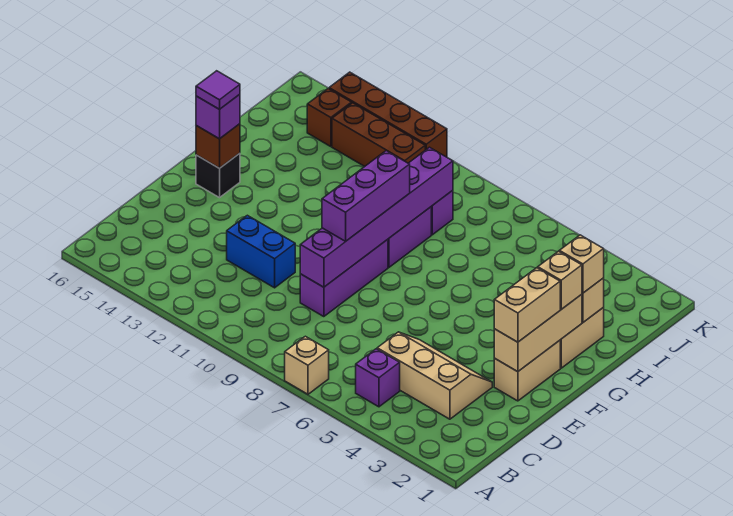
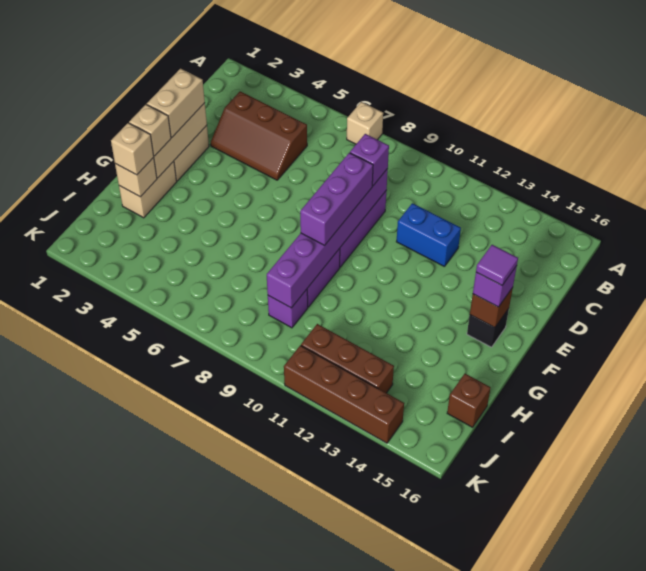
purple 1x1 brick [356,349,400,407] -> purple 1x1 brick moved to [350,134,389,186]
tan 2x3 slope [377,332,492,419] -> brown 2x3 slope [211,91,307,180]
brown 1x1 brick [307,89,351,147] -> brown 1x1 brick moved to [447,374,491,427]

